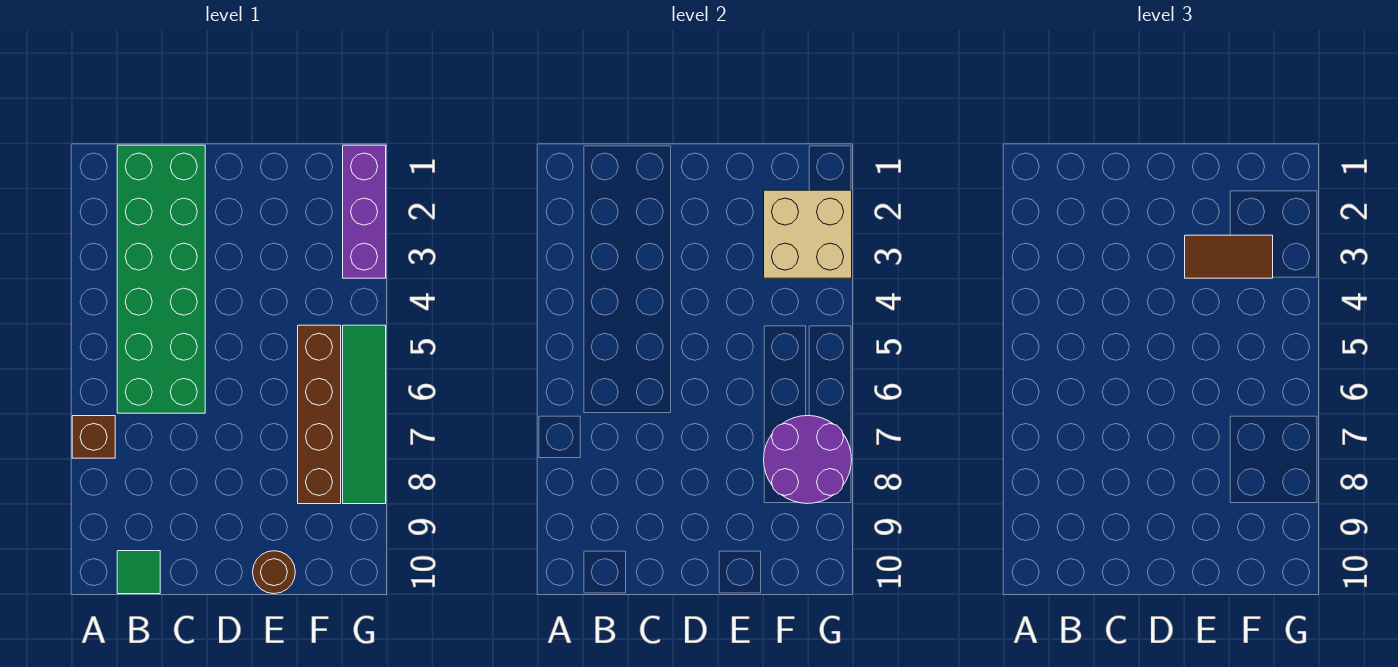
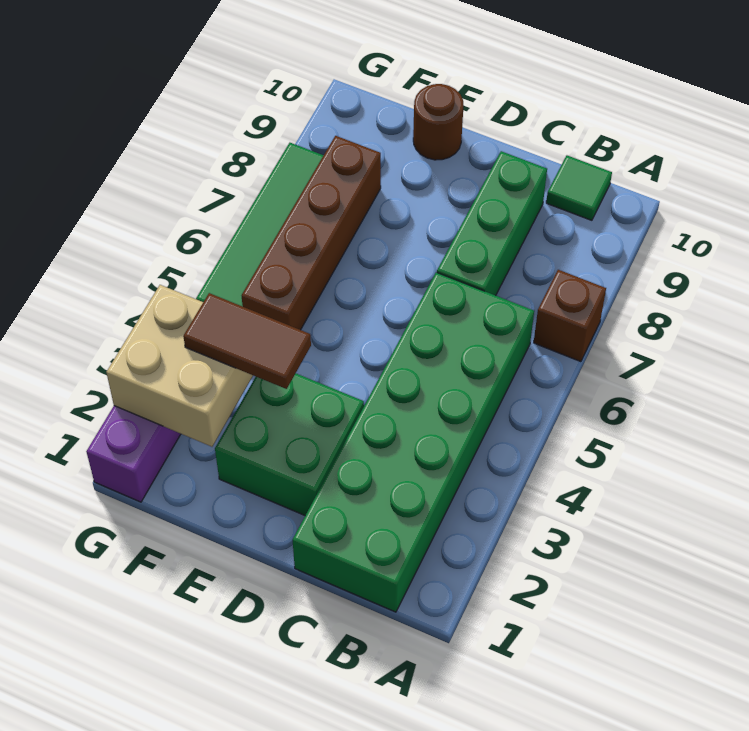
none -> green 1x3 brick [437,151,547,296]
none -> green 2x2 brick [215,373,364,515]
purple 2x2 round brick [764,416,852,504] -> none

